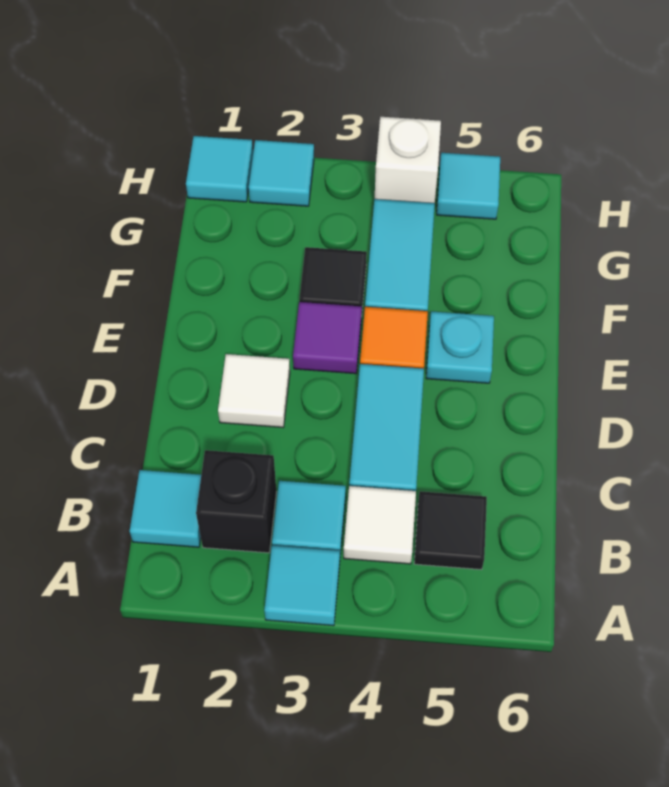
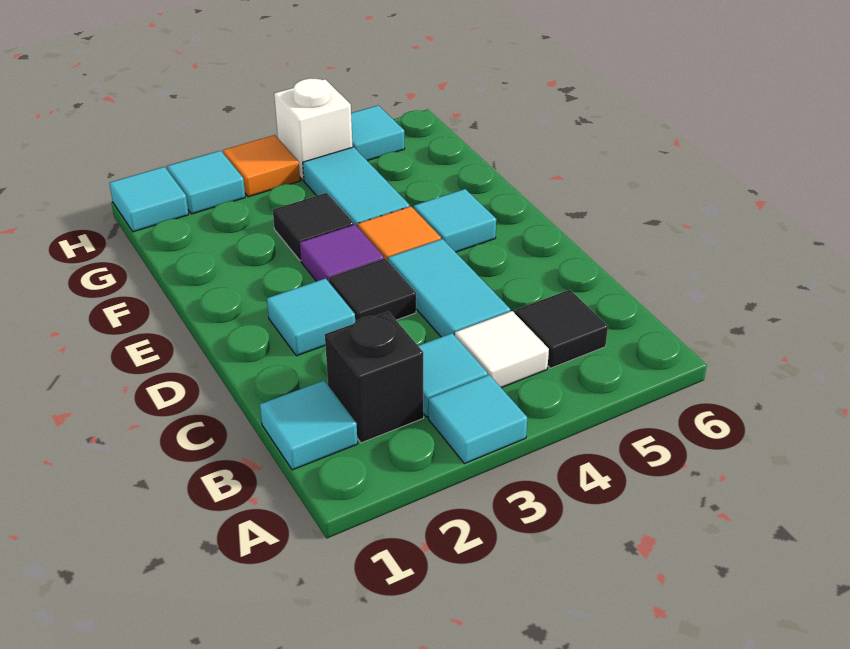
white 1x1 tile [218,354,290,427] -> cyan 1x1 tile [267,278,355,356]
none -> black 1x1 tile [329,258,416,322]
cyan 1x1 plate [426,311,494,383] -> cyan 1x1 tile [414,189,496,252]
none -> orange 1x1 tile [223,135,300,197]

